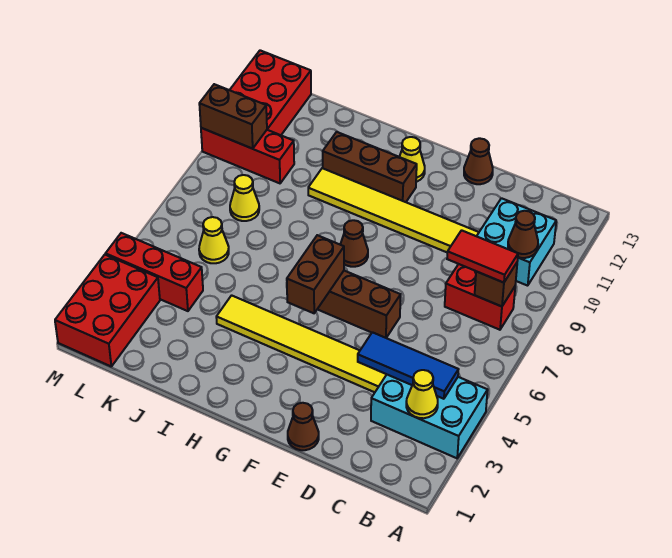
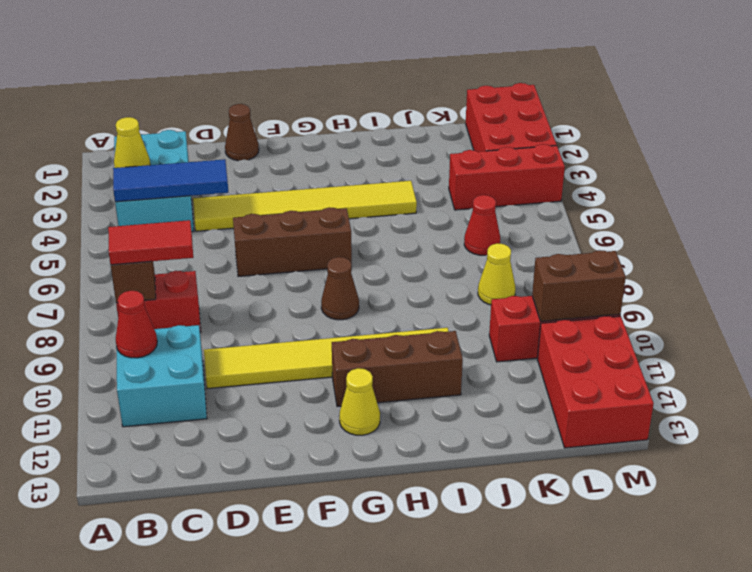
cyan 2x3 brick [371,375,488,458] -> cyan 2x3 brick turned to [114,130,194,232]
brown 1x1 cone [508,211,538,258] -> red 1x1 cone [116,291,157,358]
brown 1x1 cone [464,138,493,184] -> none
brown 1x2 brick [287,235,344,313] -> none
yellow 1x1 cone [199,217,229,263] -> red 1x1 cone [464,195,500,255]

